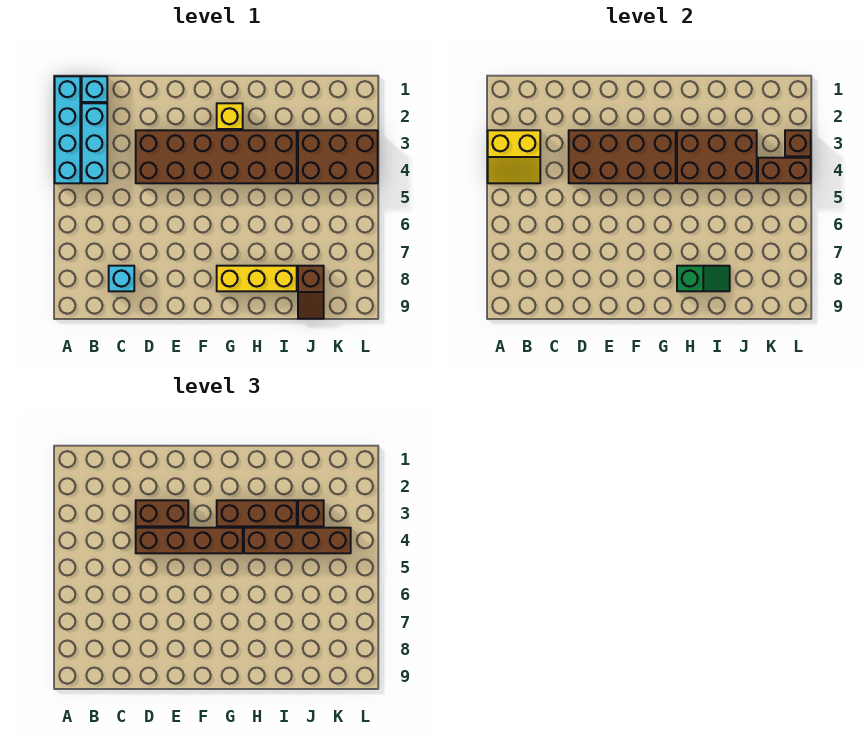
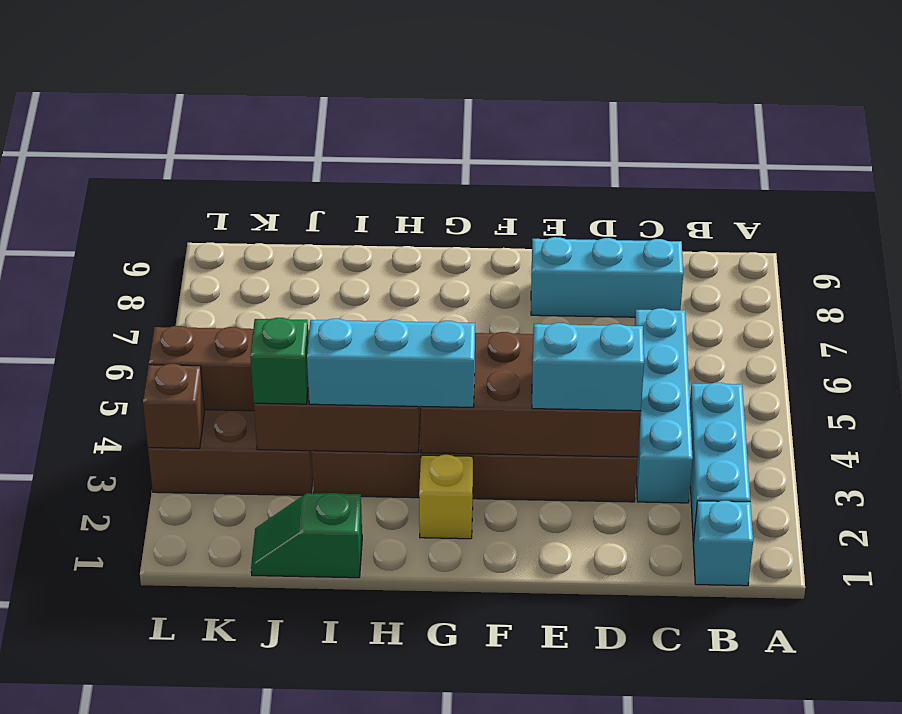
cyan 1x4 brick [55,76,80,183] -> cyan 1x4 brick moved to [635,308,693,503]
yellow 2x2 slope [488,130,540,183] -> none
cyan 1x1 brick [109,266,134,291] -> cyan 1x3 brick [531,237,683,317]
brown 1x2 brick [136,500,188,526] -> cyan 1x2 brick [532,323,644,411]
brown 1x4 brick [136,528,243,553] -> none
brown 1x3 brick [217,500,297,526] -> cyan 1x3 brick [307,319,475,407]
yellow 1x3 brick [217,266,297,291] -> none
brown 1x4 brick [244,528,351,553] -> none
green 1x2 slope [677,266,730,291] -> green 1x2 slope moved to [251,493,362,578]
brown 1x1 brick [298,500,324,526] -> green 1x1 brick [250,318,309,404]
brown 1x2 slope [298,266,324,319] -> none

